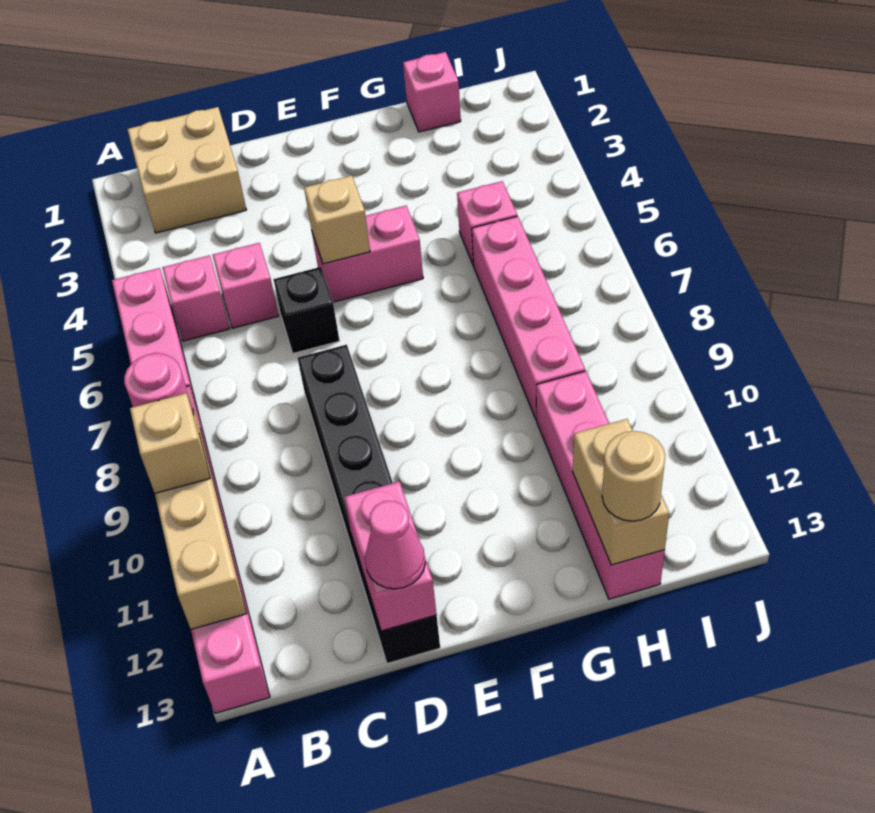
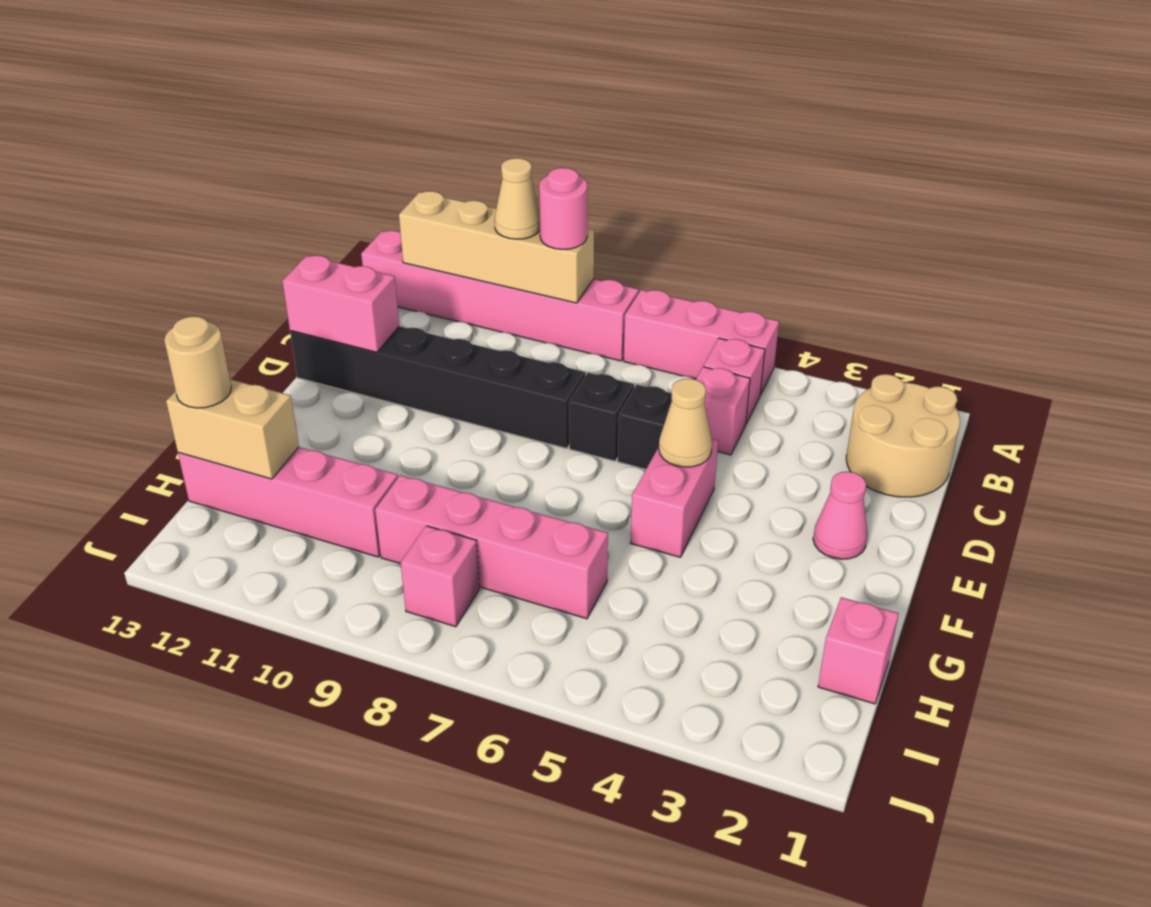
tan 1x1 brick [130,393,210,493] -> tan 1x1 cone [495,158,540,239]
tan 2x2 brick [127,107,246,233] -> tan 2x2 round brick [846,374,960,497]
none -> black 1x1 brick [569,373,634,461]
pink 1x1 cone [365,501,425,589] -> pink 1x1 cone moved to [813,472,868,559]
tan 1x1 brick [304,175,370,264] -> tan 1x1 cone [659,379,712,467]
pink 1x1 brick [457,181,517,266] -> pink 1x1 brick moved to [401,526,479,627]

